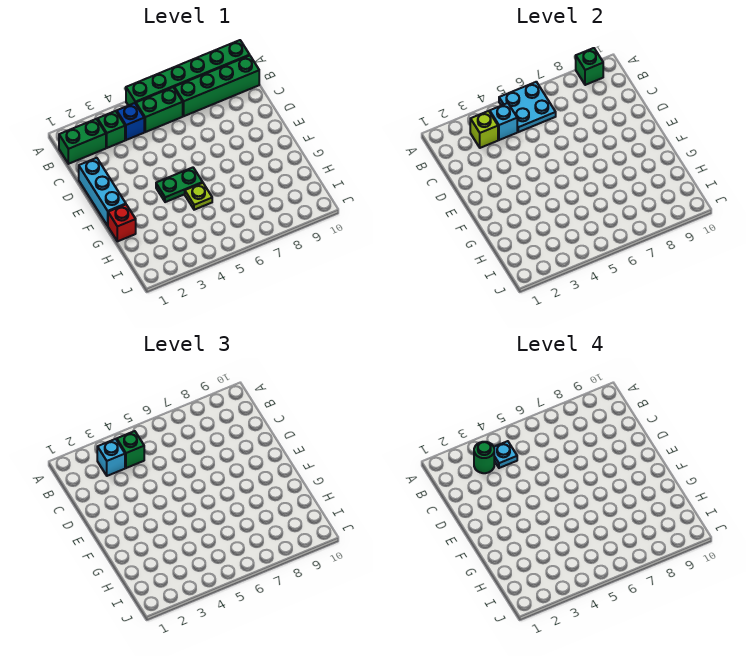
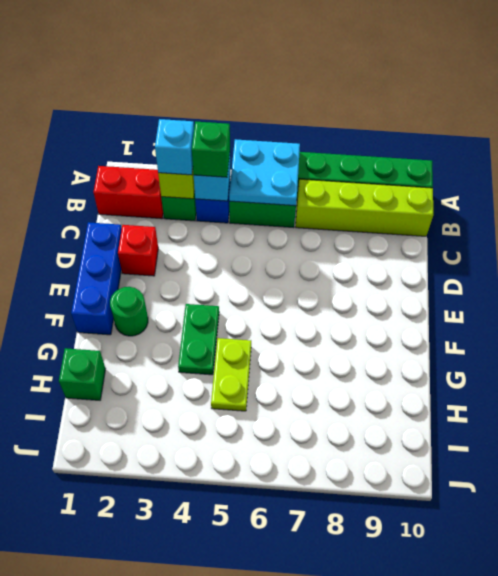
green 1x1 brick [576,48,603,85] -> green 1x1 brick moved to [59,348,106,400]
green 1x2 brick [59,119,106,164] -> red 1x2 brick [94,166,163,219]
green 1x1 round brick [474,442,494,473] -> green 1x1 round brick moved to [110,287,148,336]
cyan 1x1 plate [494,441,517,468] -> none
green 1x4 brick [174,56,259,116] -> lime 1x4 brick [296,179,433,236]
cyan 1x3 brick [79,158,126,226] -> blue 1x3 brick [71,222,122,335]
green 1x2 plate [156,168,203,202] -> green 1x2 plate turned to [178,304,219,375]
red 1x1 brick [108,205,136,241] -> red 1x1 brick moved to [118,225,158,276]
lime 1x1 plate [185,183,212,210] -> lime 1x2 plate [211,338,251,411]

